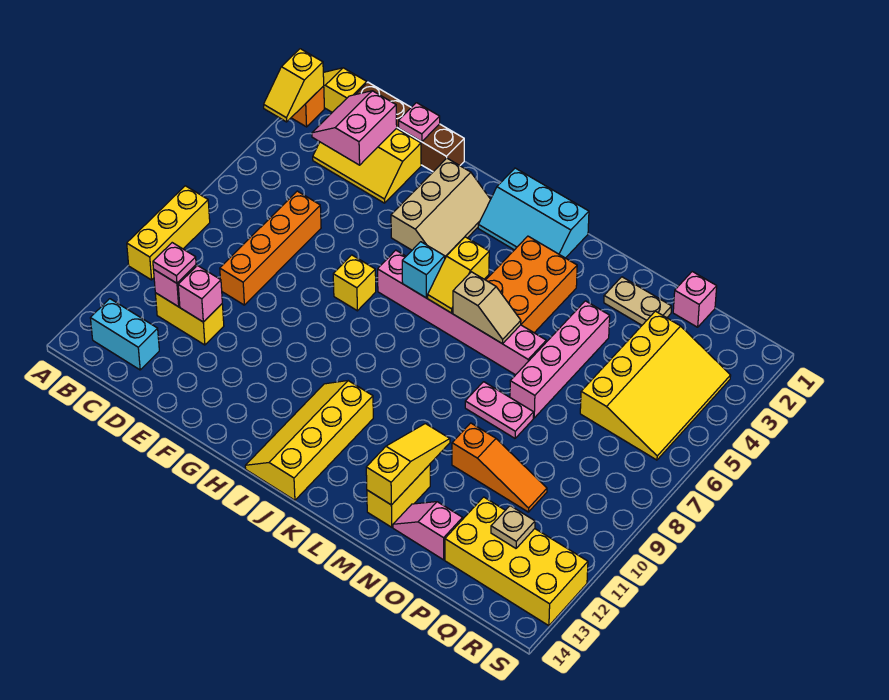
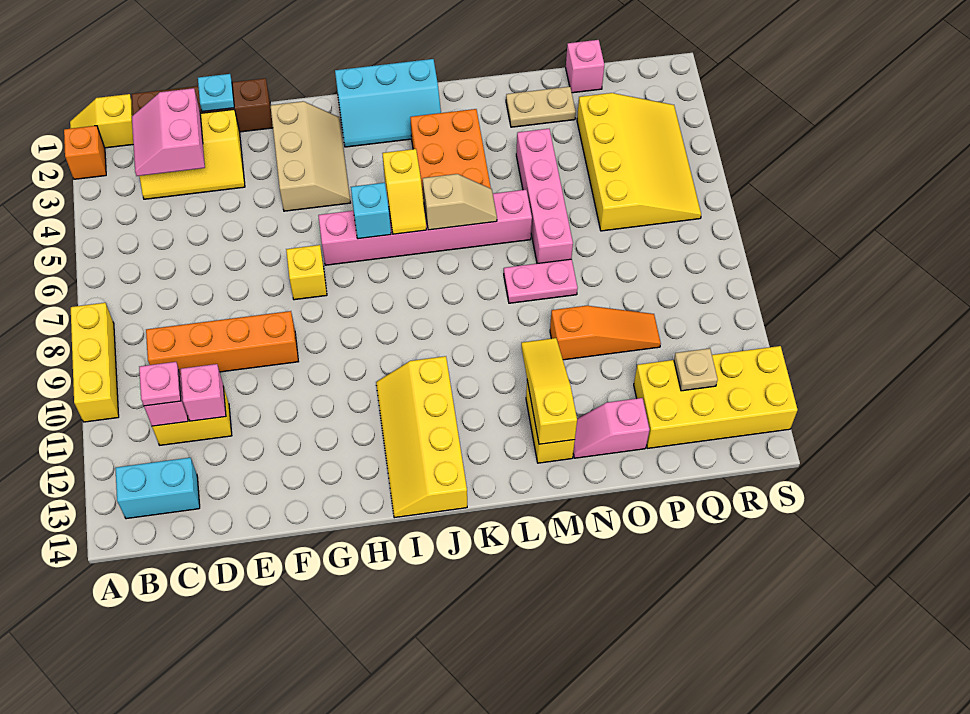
yellow 1x2 slope [264,49,324,122] -> none
orange 1x4 brick [220,191,321,305] -> orange 1x4 brick turned to [146,311,298,374]
pink 1x1 plate [399,103,440,142] -> cyan 1x1 plate [198,74,234,112]

